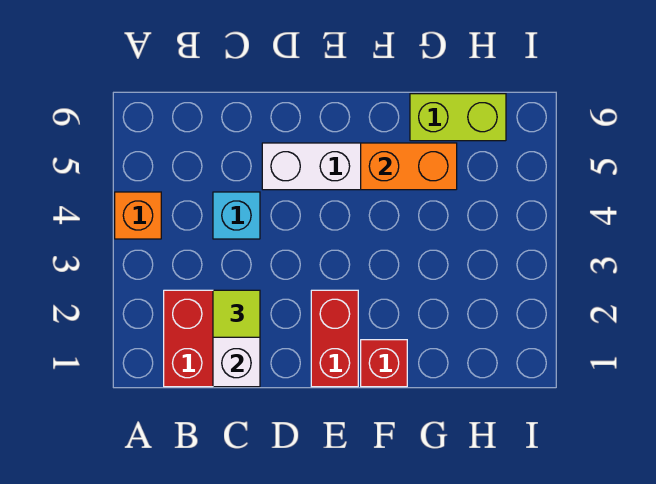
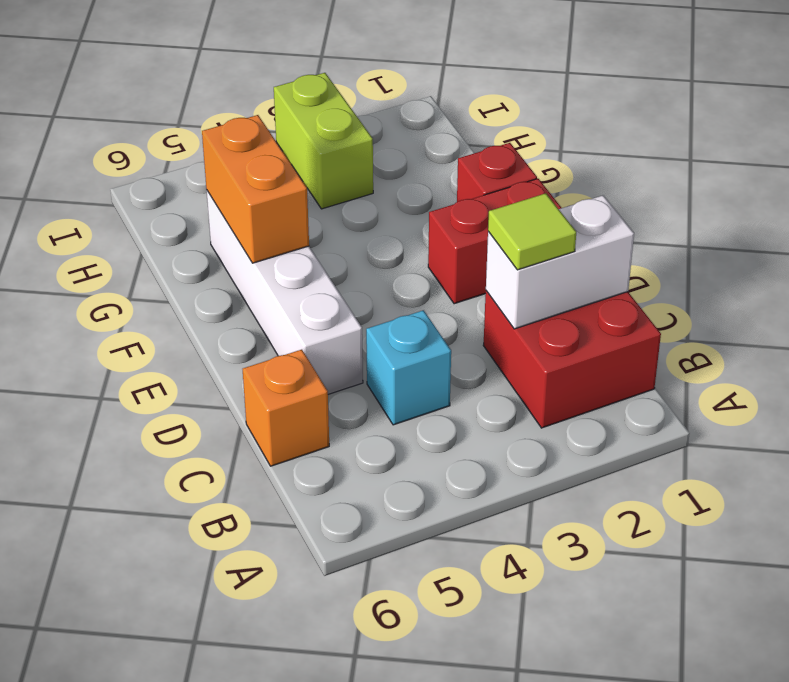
orange 1x1 brick [115,192,161,239] -> orange 1x1 brick moved to [243,350,329,466]
lime 1x2 brick [410,94,506,141] -> lime 1x2 brick moved to [274,73,373,209]

